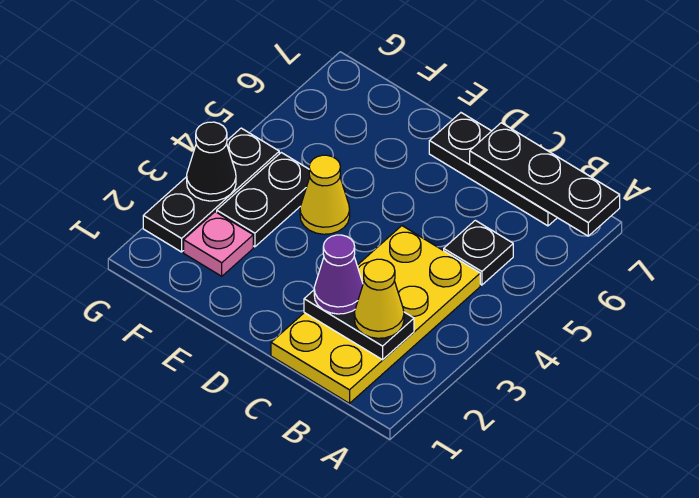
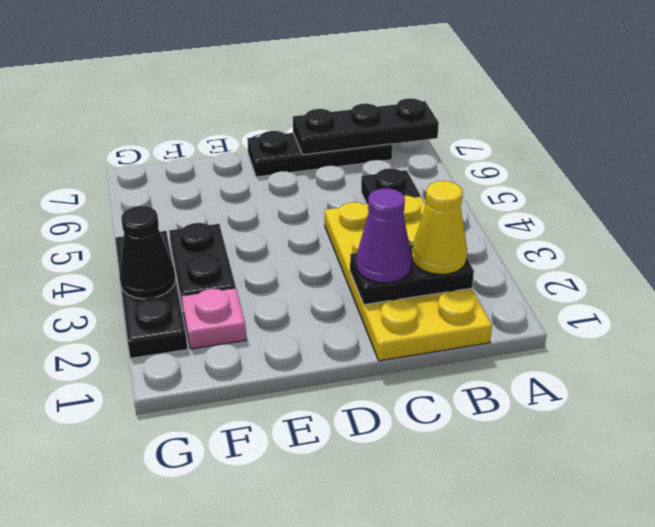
yellow 1x1 cone [300,155,350,234] -> none

